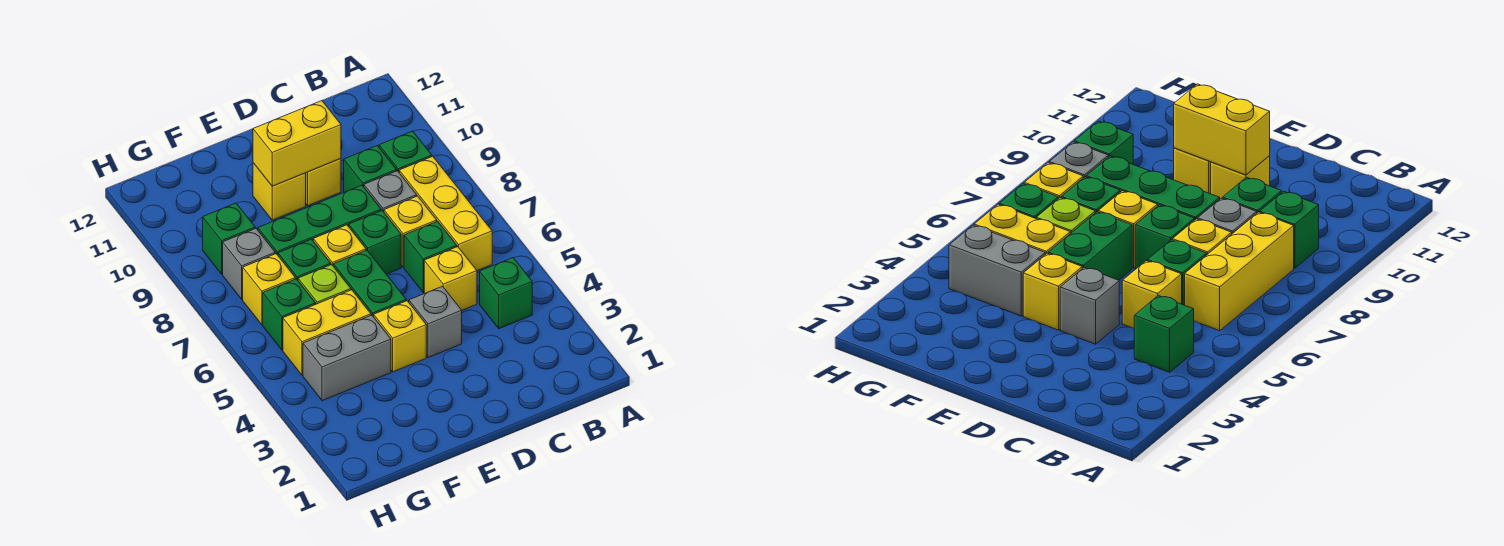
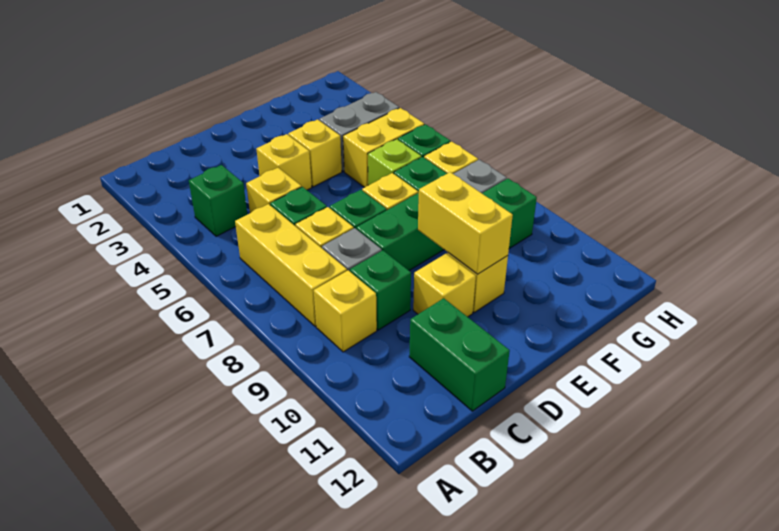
green 1x1 brick [379,131,432,172] -> yellow 1x1 brick [314,270,377,352]
grey 1x1 brick [409,286,462,358] -> yellow 1x1 brick [256,134,312,190]
yellow 1x2 brick [253,101,341,186] -> yellow 1x2 brick turned to [418,172,513,274]
green 1x2 brick [333,250,406,317] -> green 1x2 brick moved to [409,298,510,411]

